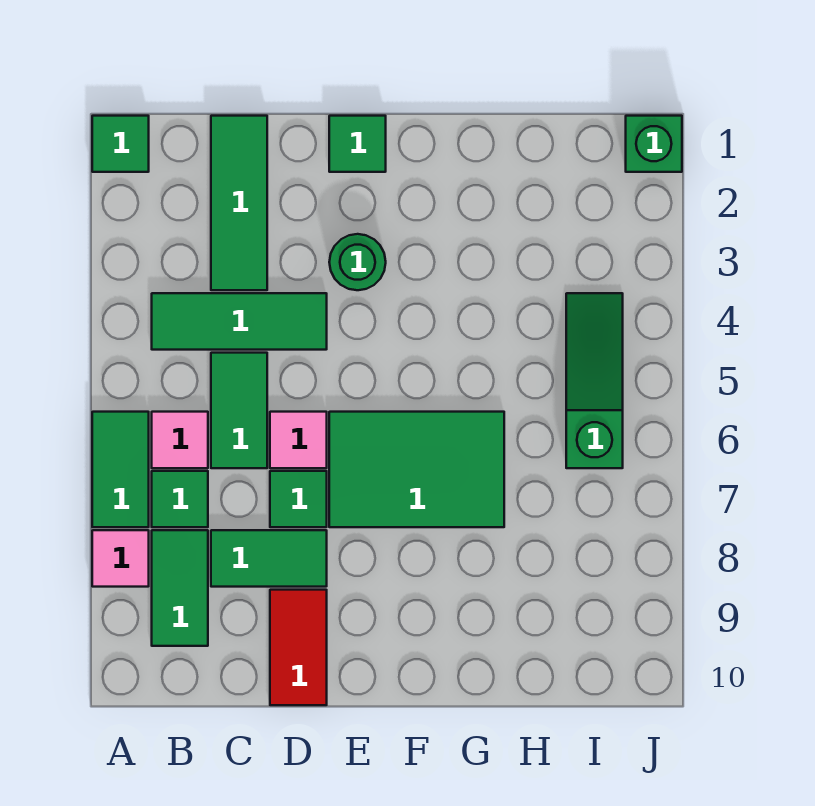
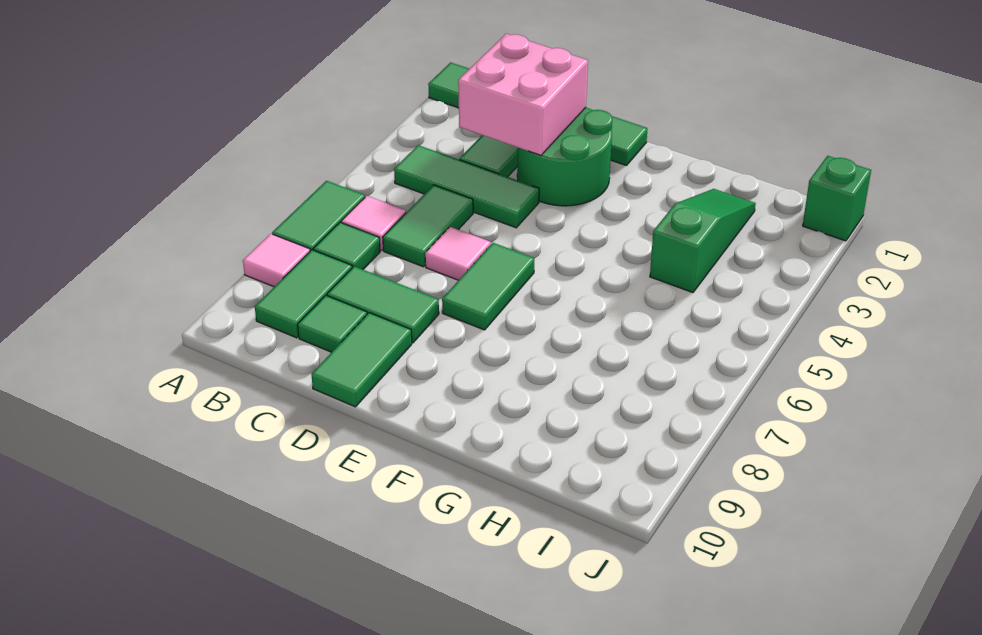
none -> pink 2x2 brick [458,34,588,155]
green 1x1 tile [270,471,327,527] -> green 1x1 tile moved to [298,295,367,352]
red 1x2 tile [270,590,327,705] -> green 1x2 tile [311,313,412,407]
green 1x1 round brick [329,234,386,290] -> green 2x2 round brick [517,108,612,206]
green 2x3 tile [329,412,504,527] -> green 1x2 tile [442,243,534,330]
green 1x3 slope [566,293,623,468] -> green 1x3 slope moved to [650,189,756,293]

